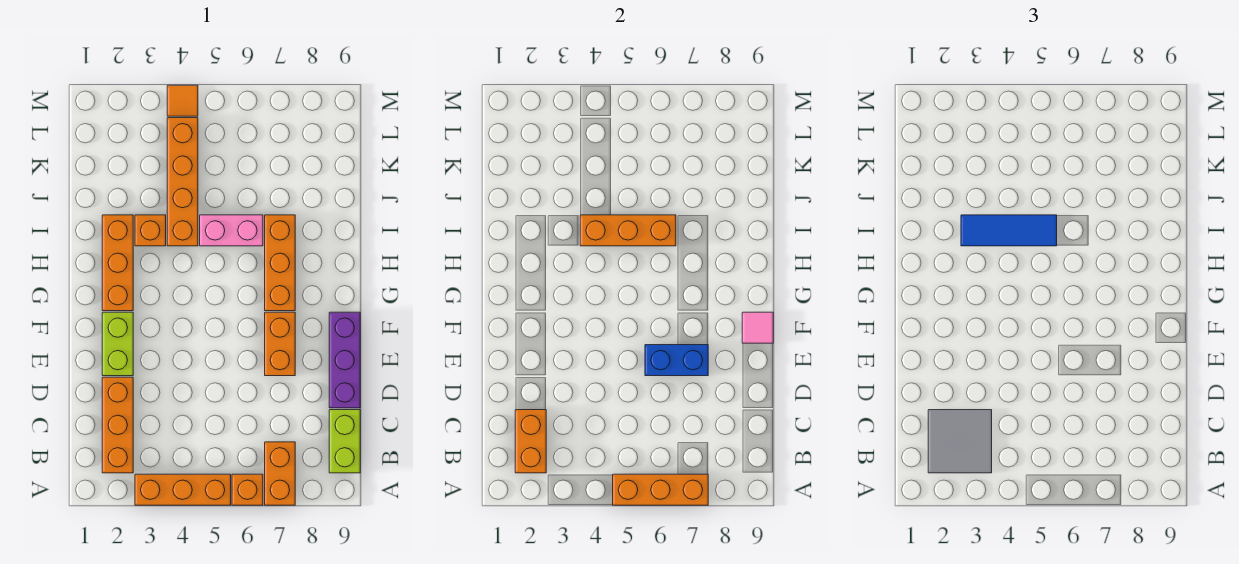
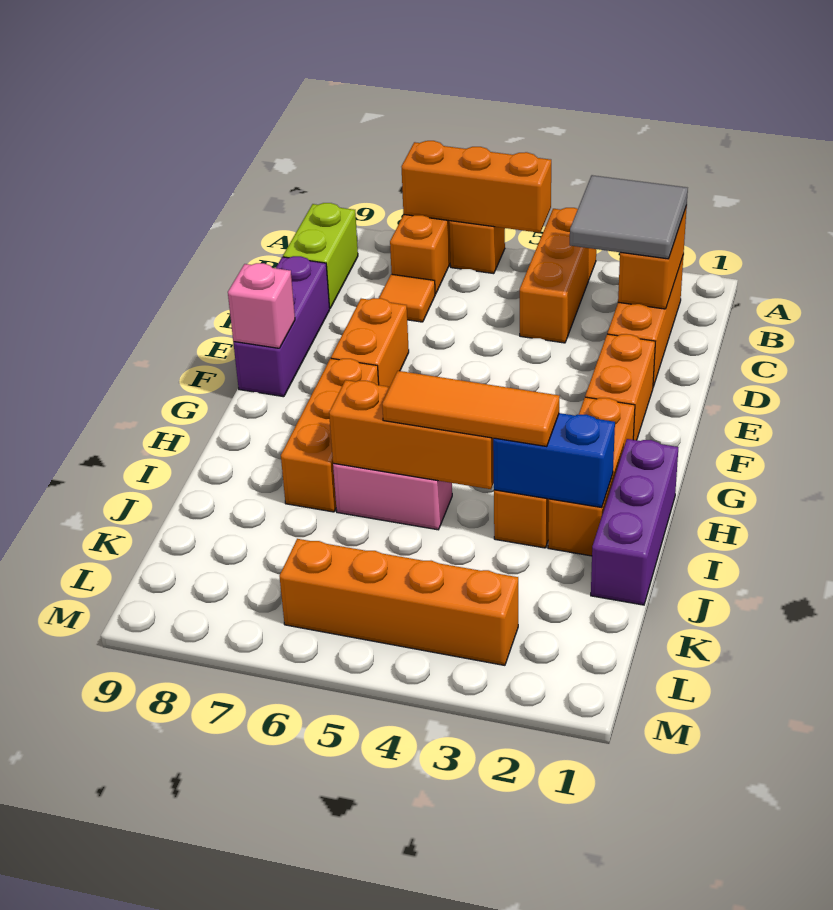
orange 1x3 brick [135,474,231,505] -> orange 1x3 brick turned to [520,208,596,343]
lime 1x2 brick [102,312,133,376] -> orange 1x2 brick [585,334,655,440]
blue 1x2 brick [645,345,708,376] -> blue 1x2 brick moved to [493,413,615,507]
pink 1x1 tile [742,312,773,343] -> pink 1x1 brick [228,263,295,348]
none -> purple 1x3 brick [591,439,678,605]
blue 1x3 tile [961,215,1057,246] -> orange 1x3 tile [382,371,560,447]
orange 1x4 brick [167,118,198,246] -> orange 1x4 brick turned to [280,539,518,665]
orange 1x1 tile [167,85,198,116] -> orange 1x1 tile moved to [379,274,435,322]

